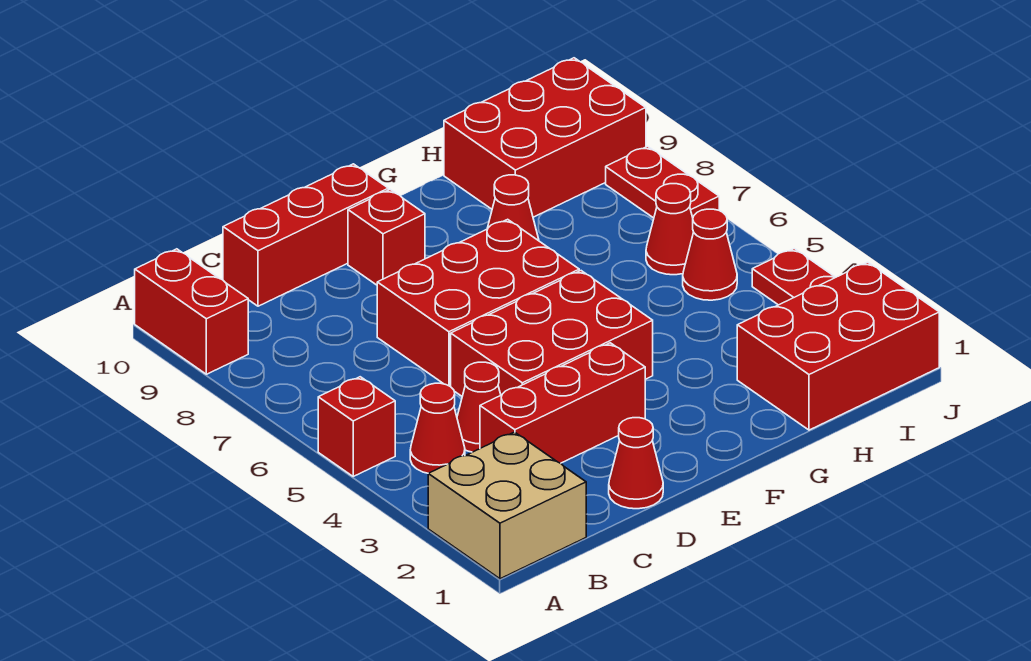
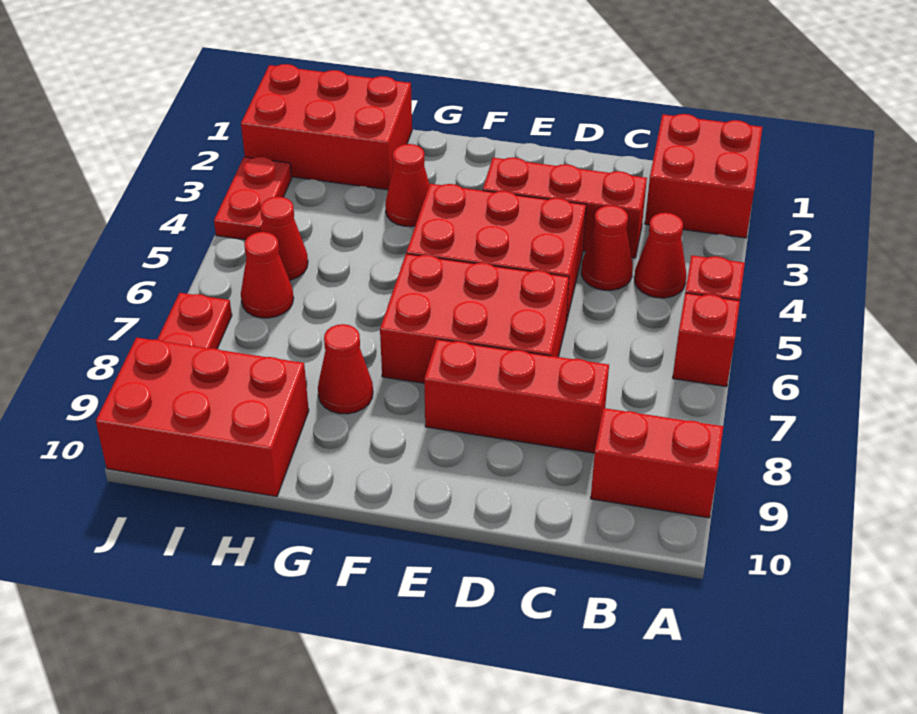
tan 2x2 brick [428,432,586,579] -> red 2x2 brick [645,114,762,238]
red 1x2 brick [135,249,248,374] -> red 1x2 brick turned to [591,408,723,518]
red 1x3 brick [223,164,388,306] -> red 1x3 brick moved to [424,339,609,453]
red 1x1 cone [609,418,663,509] -> red 1x1 cone moved to [385,144,430,227]
red 1x1 brick [348,190,425,285] -> red 1x1 brick moved to [673,293,740,387]

